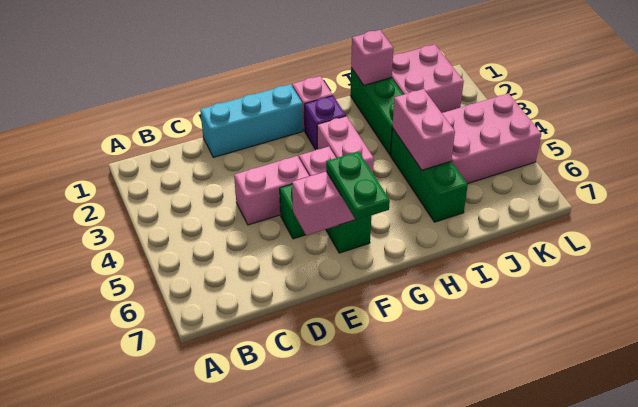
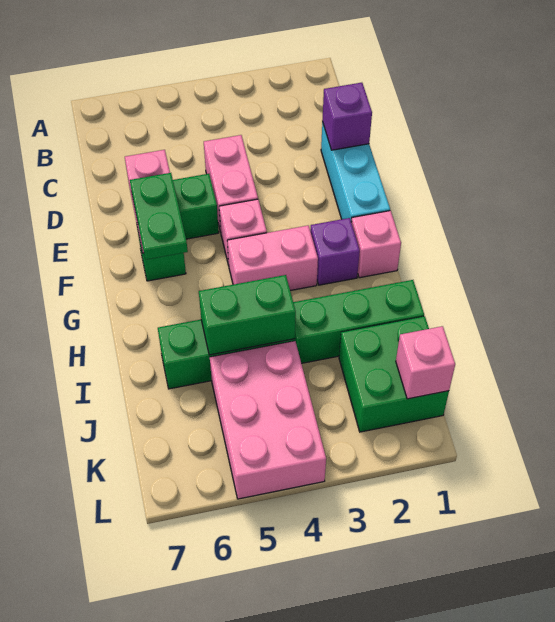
none -> purple 1x1 brick [322,83,372,150]
green 1x2 plate [326,151,390,220] -> green 1x2 plate turned to [130,173,188,260]
pink 1x1 brick [351,30,393,85] -> pink 1x1 brick moved to [396,326,455,399]
pink 1x2 brick [392,89,455,170] -> green 1x2 brick [199,275,296,355]
pink 2x2 brick [392,44,464,113] -> green 2x2 brick [339,316,449,432]

